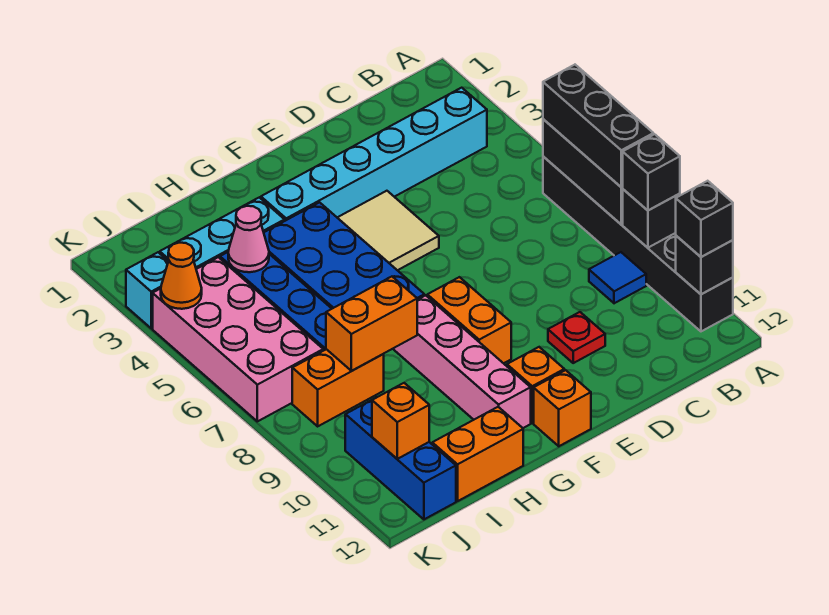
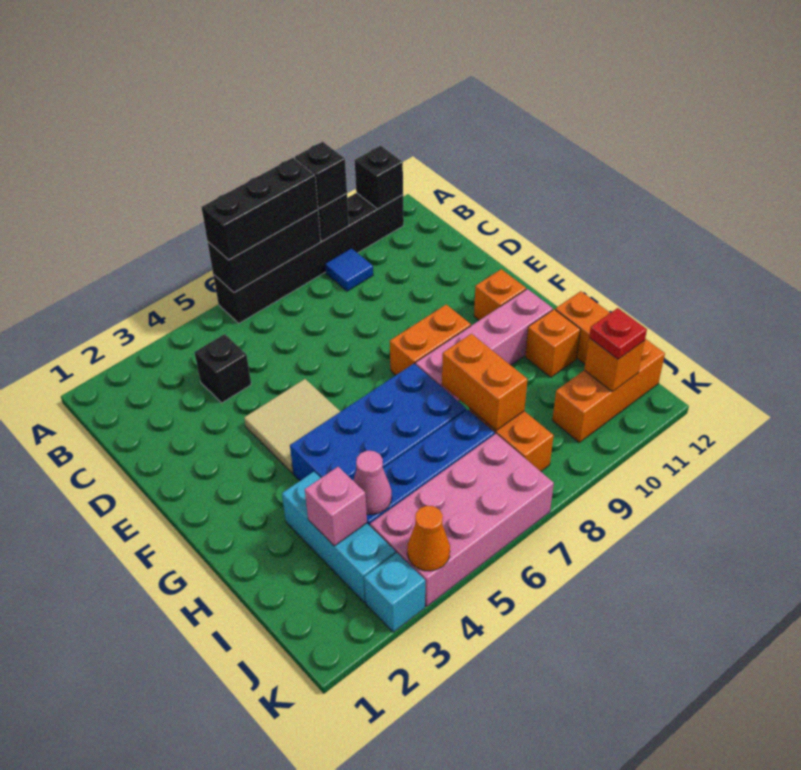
black 1x1 brick [676,181,733,257] -> black 1x1 brick moved to [194,334,251,403]
cyan 1x6 brick [261,88,487,221] -> none
red 1x1 plate [548,312,605,363] -> red 1x1 plate moved to [589,308,647,359]
orange 1x1 brick [534,370,591,446] -> orange 1x1 brick moved to [525,309,580,377]
none -> pink 1x1 brick [305,467,367,546]
blue 1x3 brick [345,397,456,519] -> orange 1x3 brick [552,339,665,442]

